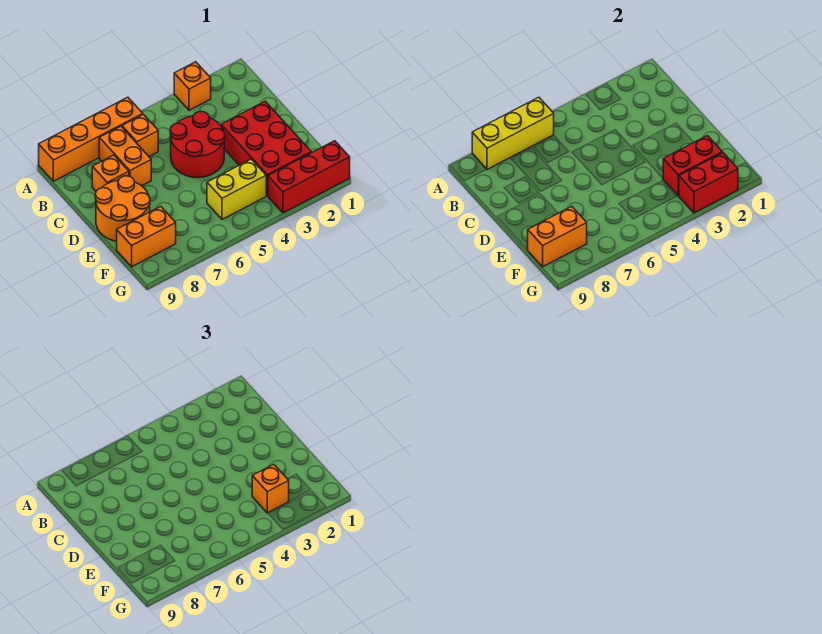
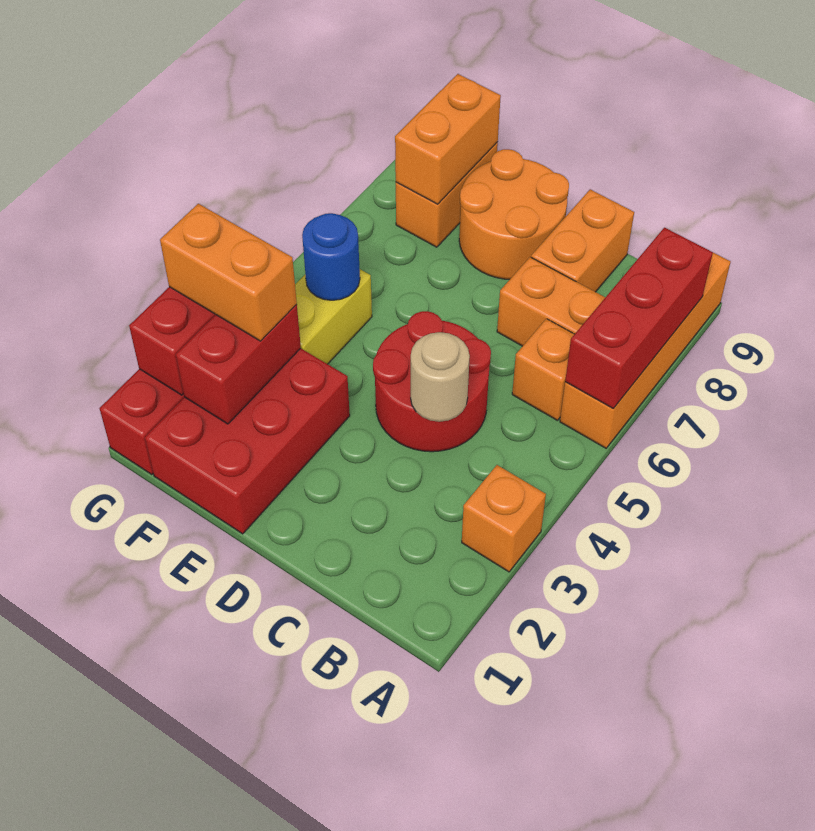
yellow 1x3 brick [472,97,554,169] -> red 1x3 brick [565,228,713,409]
none -> tan 1x1 round brick [411,332,470,422]
orange 1x1 brick [92,155,129,191] -> orange 1x2 brick [531,189,634,292]
red 2x3 brick [221,101,311,196] -> red 2x3 brick turned to [145,348,350,534]
orange 1x1 brick [252,464,289,513] -> orange 1x2 brick [160,204,297,341]
none -> blue 1x1 round brick [302,213,360,300]

